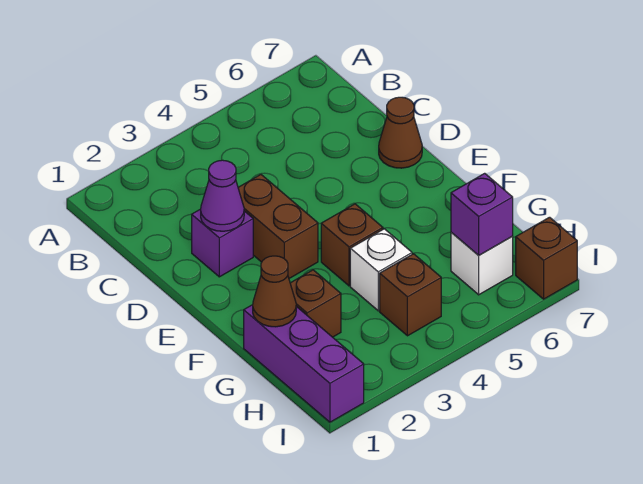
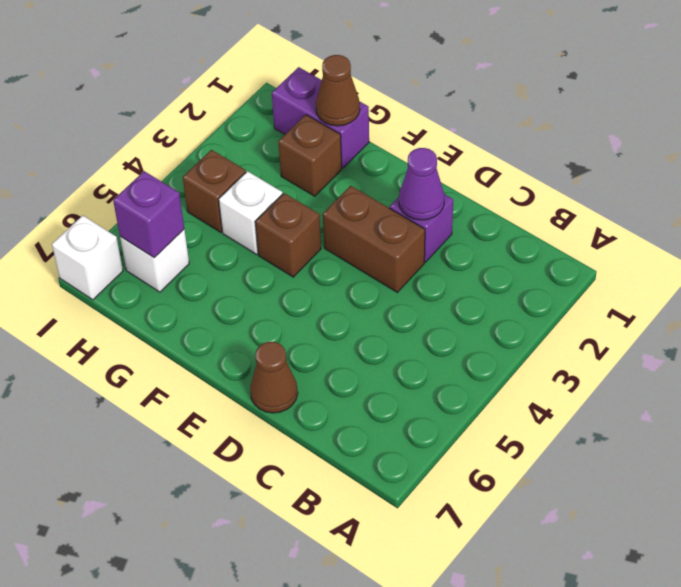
purple 1x3 brick [244,305,364,422] -> purple 1x2 brick [272,67,369,168]
brown 1x1 brick [516,217,577,299] -> white 1x1 brick [52,215,123,300]

